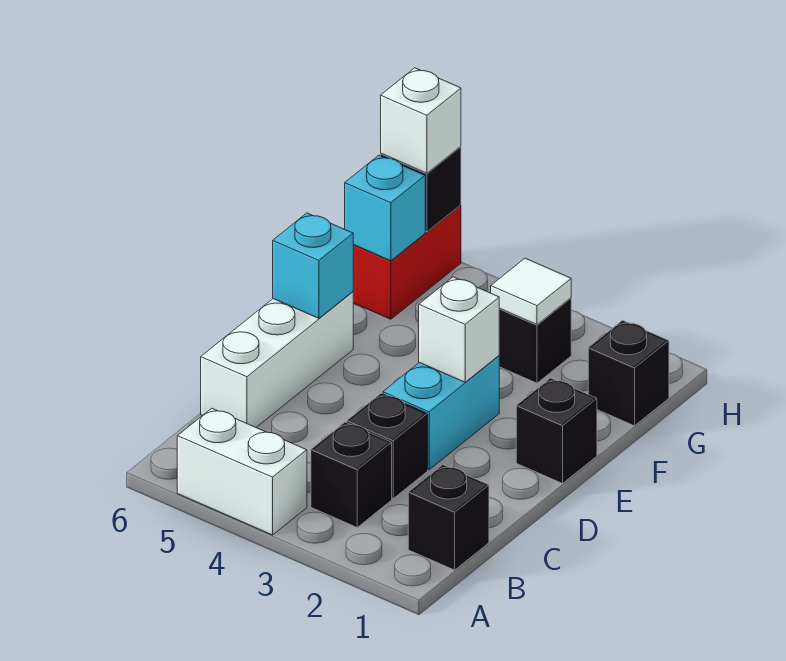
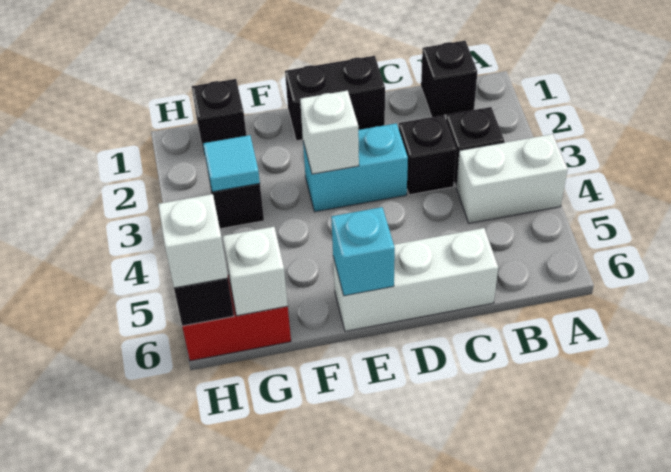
white 1x2 brick [177,408,307,535] -> white 1x2 brick turned to [456,134,568,223]
black 1x1 brick [516,378,597,483] -> black 1x2 brick [285,56,385,141]
white 1x1 tile [491,258,571,325] -> cyan 1x1 tile [203,135,260,192]
cyan 1x1 brick [345,155,425,261] -> white 1x1 brick [222,227,288,316]

